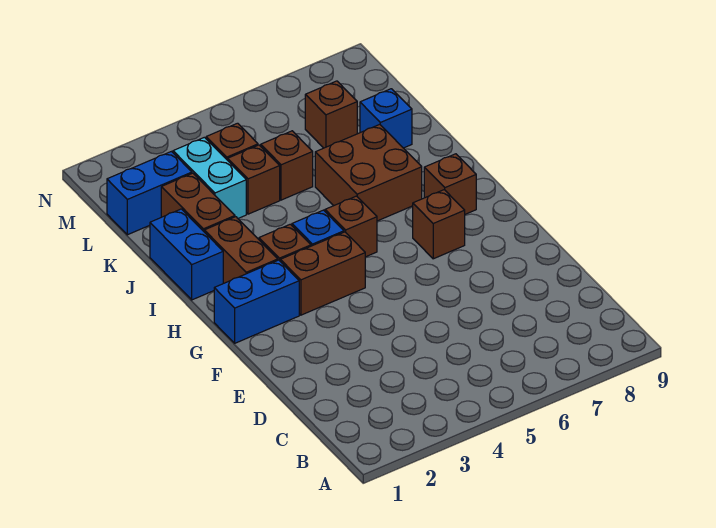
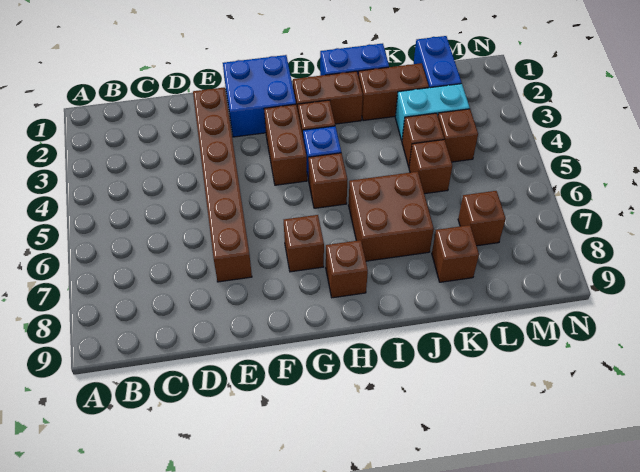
none -> brown 1x6 brick [193,88,252,282]
blue 1x2 brick [214,260,299,343] -> blue 2x2 brick [223,55,296,137]
blue 1x1 brick [360,89,412,148] -> brown 1x1 brick [432,225,479,282]

